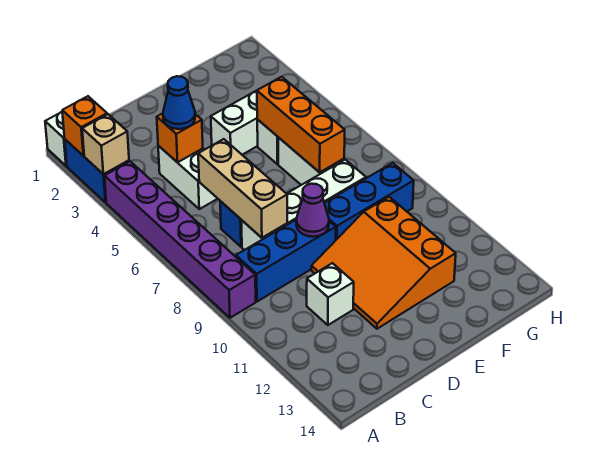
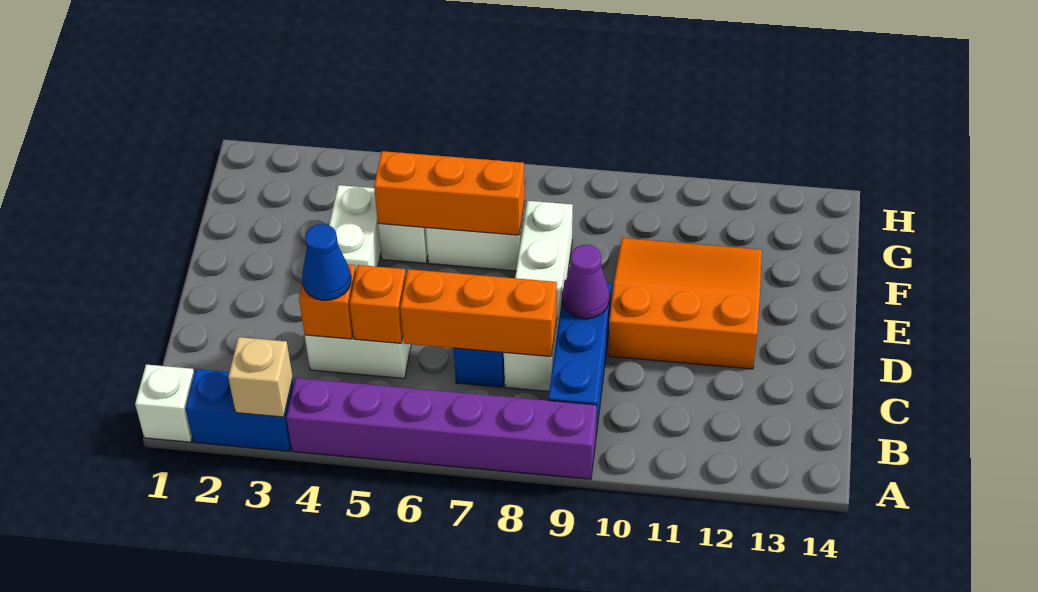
orange 1x1 brick [62,96,107,156] -> orange 1x1 brick moved to [350,265,406,343]
tan 1x3 brick [198,139,287,238] -> orange 1x3 brick [400,269,557,357]
white 1x1 brick [307,263,354,325] -> none
orange 3x3 slope [311,197,456,329] -> orange 3x3 slope turned to [608,238,762,369]
blue 1x3 brick [325,163,414,240] -> none

